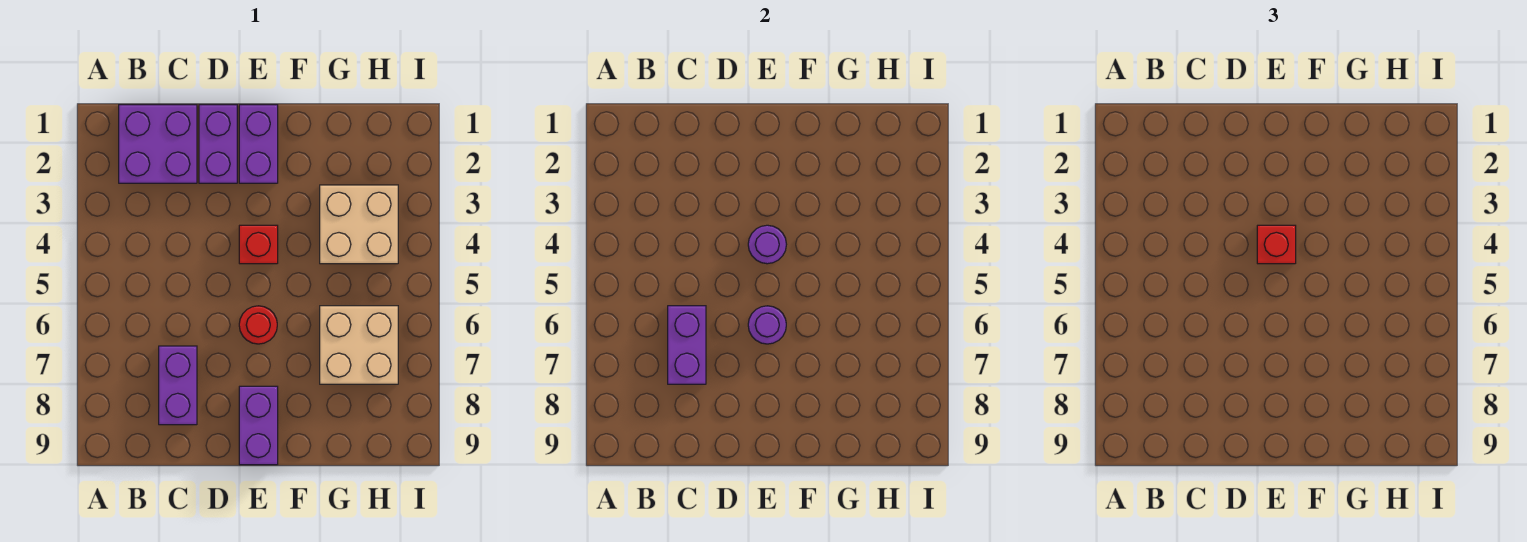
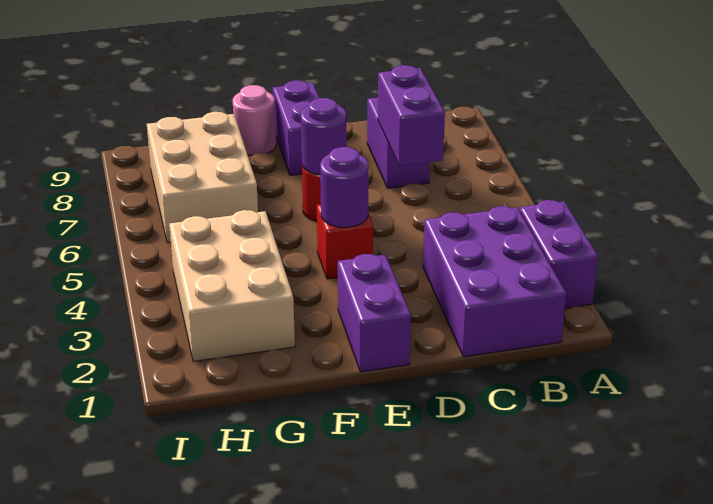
purple 2x2 brick [119,105,197,183] -> purple 2x3 brick [423,206,566,357]
purple 1x2 brick [199,105,237,183] -> purple 1x2 brick moved to [520,200,598,308]
red 1x1 brick [1257,225,1296,264] -> none
none -> pink 1x1 round brick [233,85,276,156]
tan 2x2 brick [320,185,398,264] -> tan 2x3 brick [169,210,295,361]
tan 2x2 brick [320,306,398,384] -> tan 2x3 brick [147,112,258,243]

